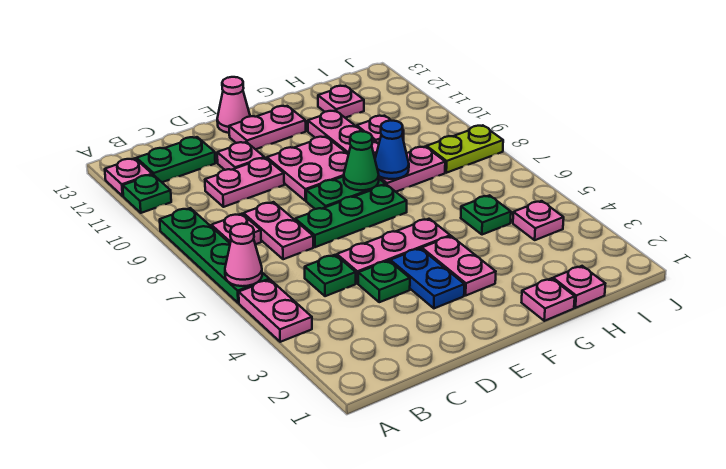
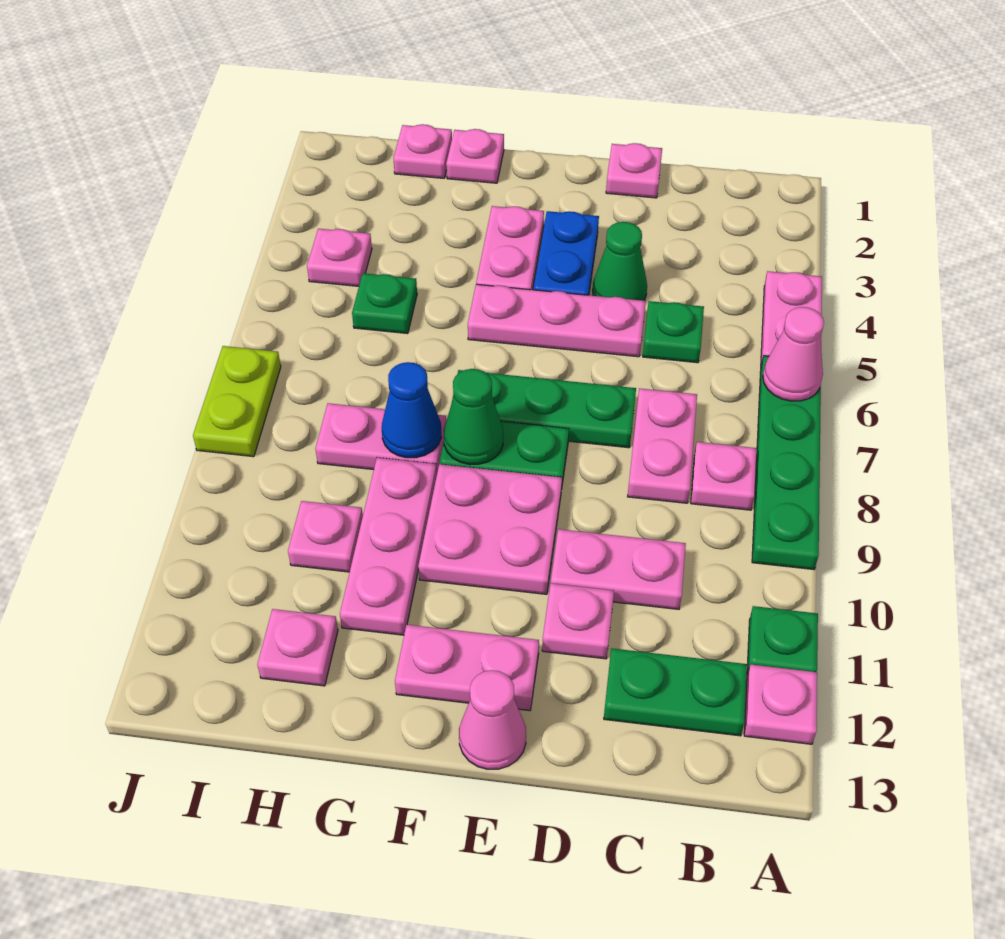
none -> pink 1x1 plate [606,143,662,198]
green 1x1 plate [358,261,410,302] -> green 1x1 cone [593,222,647,301]
lime 1x2 plate [427,125,503,173] -> lime 1x2 plate turned to [193,346,281,457]

